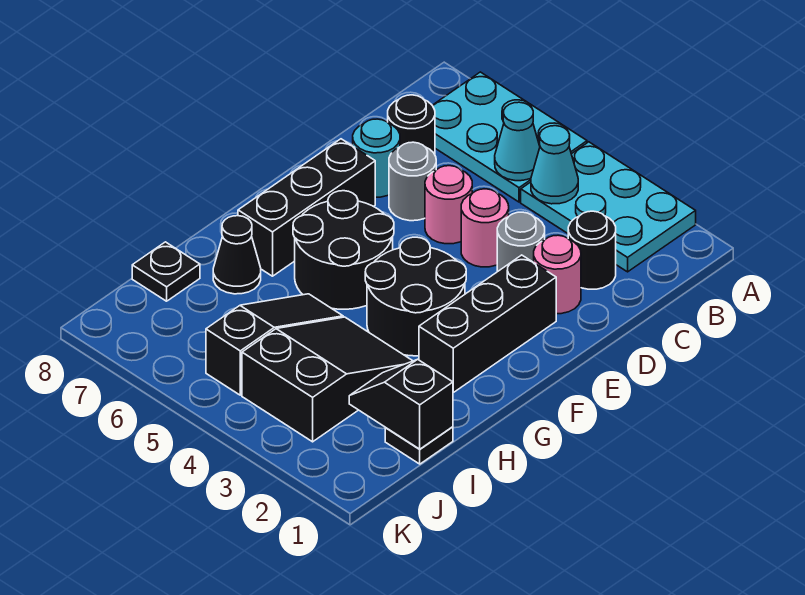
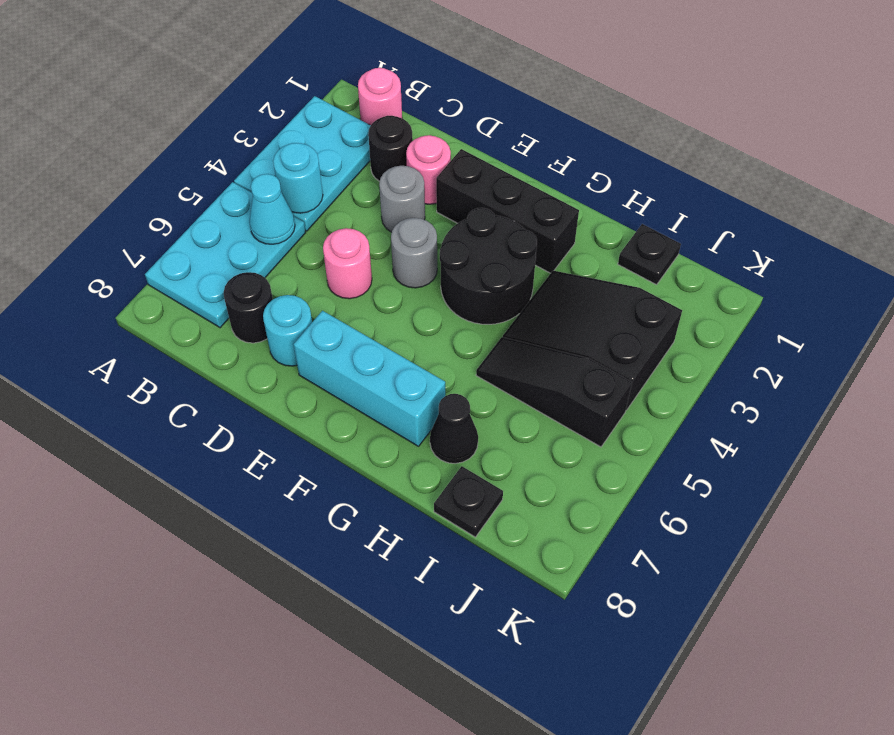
cyan 1x1 cone [531,126,578,204] -> cyan 1x1 round brick [273,143,323,213]
pink 1x1 round brick [461,189,509,267] -> pink 1x1 round brick moved to [358,68,402,125]
grey 1x1 round brick [389,142,436,221] -> grey 1x1 round brick moved to [391,218,437,288]
black 1x3 brick [238,139,375,276] -> cyan 1x3 brick [294,311,445,446]
black 2x2 round brick [293,191,394,309] -> none
black 1x2 slope [349,359,453,449] -> none

